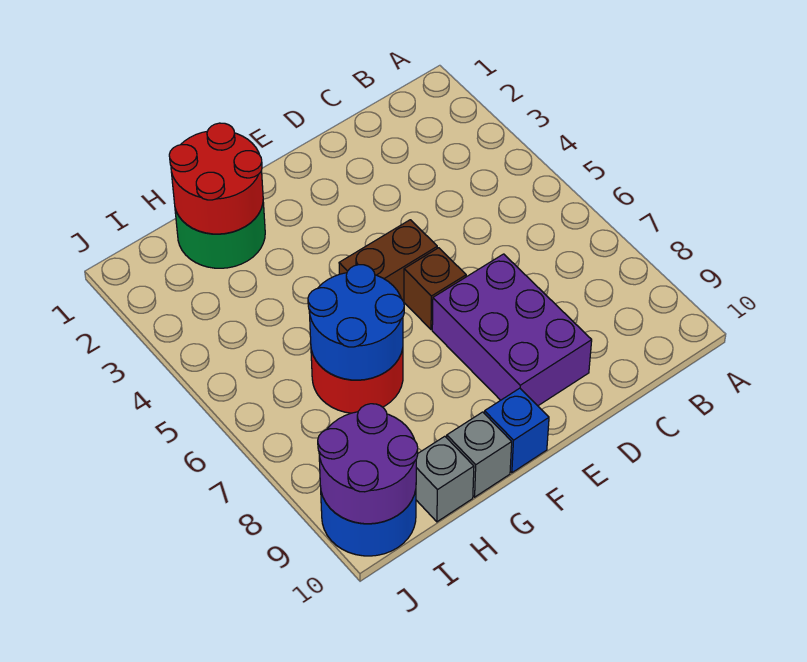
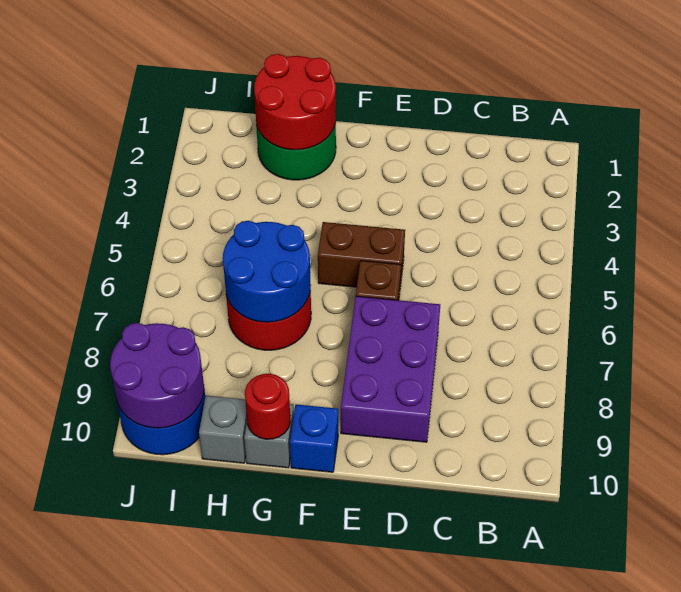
none -> red 1x1 round brick [245,374,290,439]

